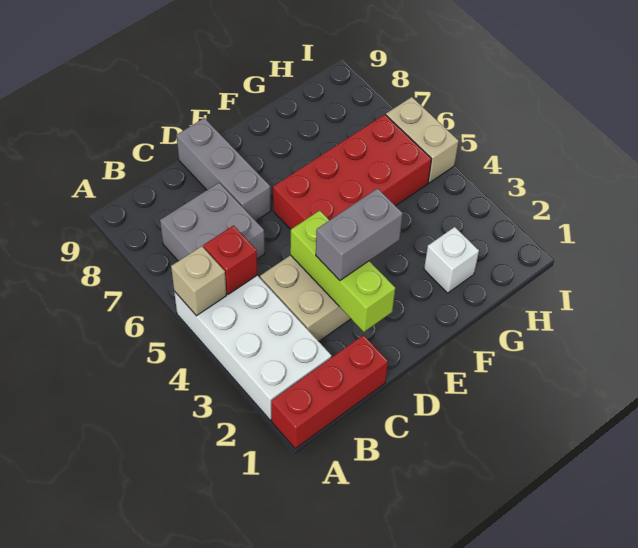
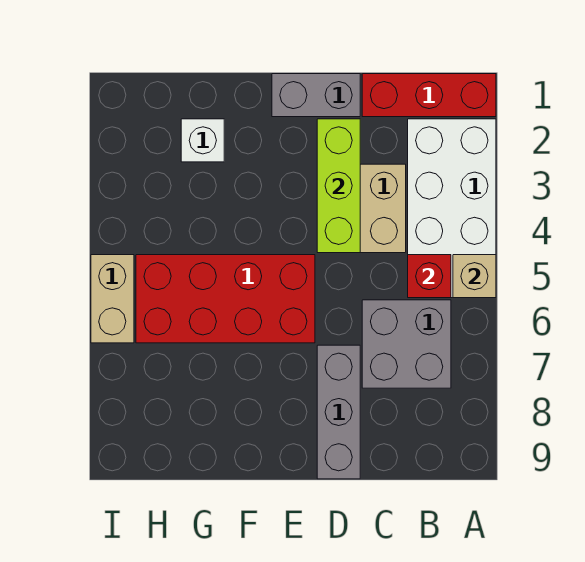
grey 1x2 brick [316,188,403,280] -> grey 1x2 brick moved to [272,74,360,117]

